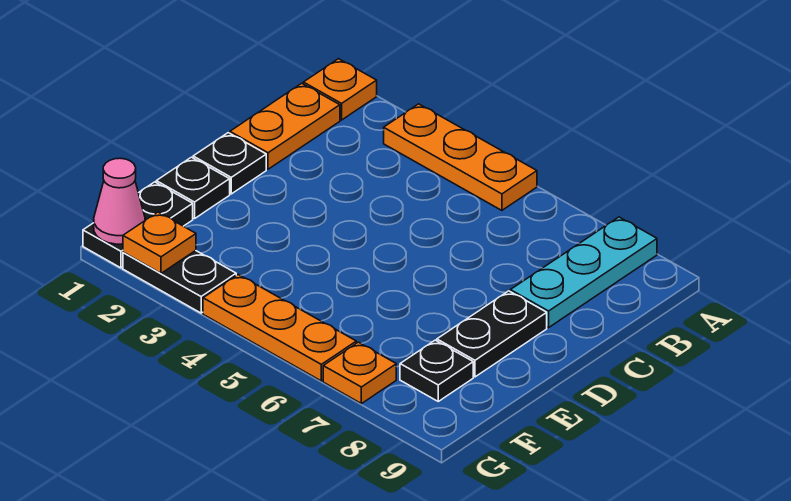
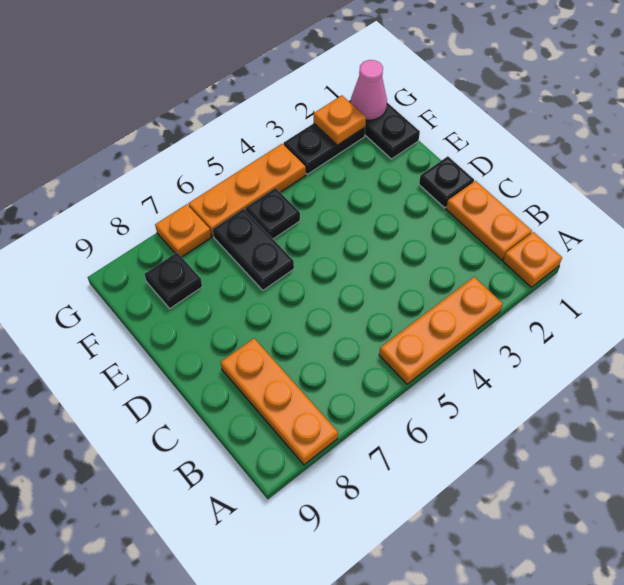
cyan 1x3 plate [510,217,657,328] -> orange 1x3 plate [221,338,338,465]
black 1x2 plate [437,291,547,377] -> black 1x2 plate moved to [213,209,294,290]
black 1x1 plate [156,157,230,219] -> black 1x1 plate moved to [245,188,300,239]

